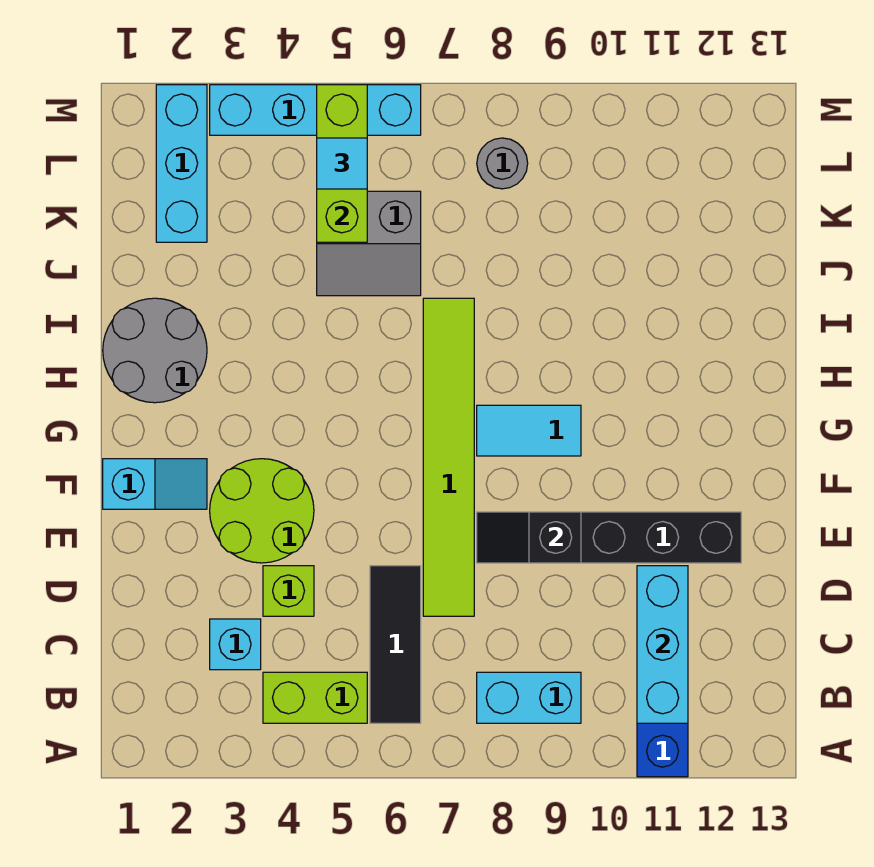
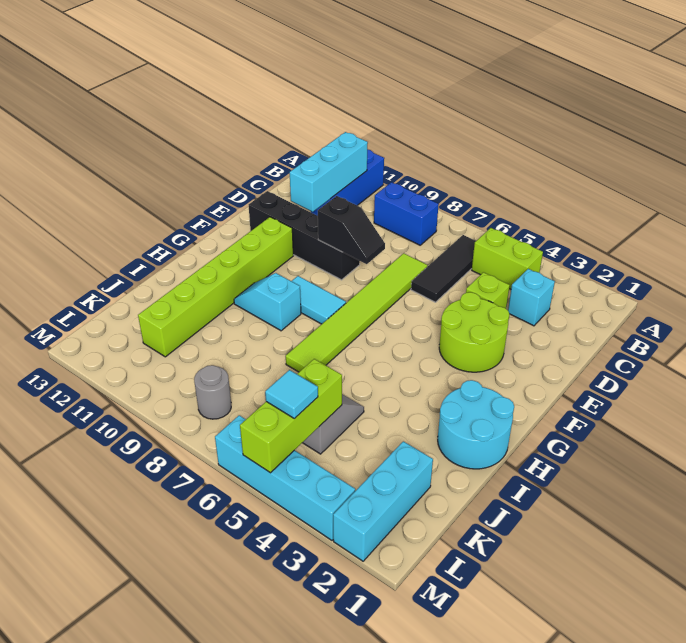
cyan 1x2 brick [477,672,581,723] -> blue 1x2 brick [374,182,439,245]
cyan 1x2 slope [103,459,207,509] -> cyan 1x2 slope moved to [234,273,301,331]
none -> lime 1x6 brick [138,217,293,357]
grey 2x2 round brick [103,298,207,403] -> cyan 2x2 round brick [438,380,514,469]

